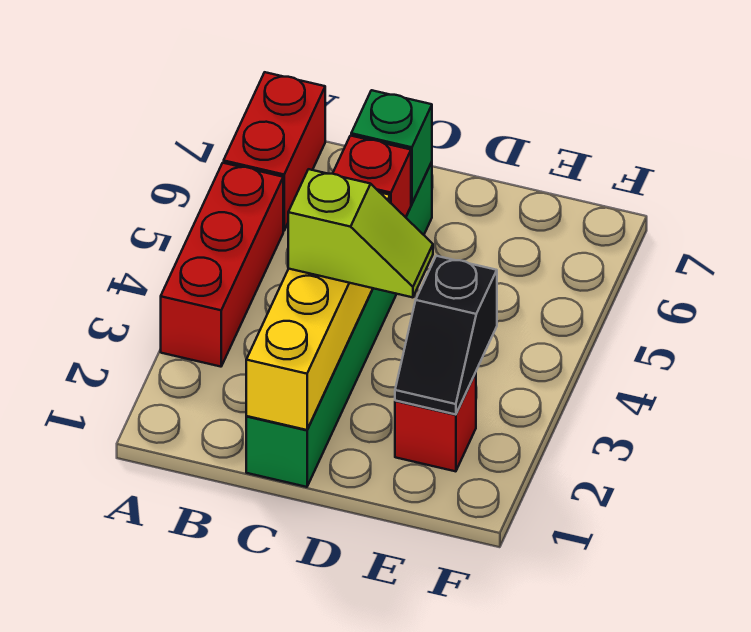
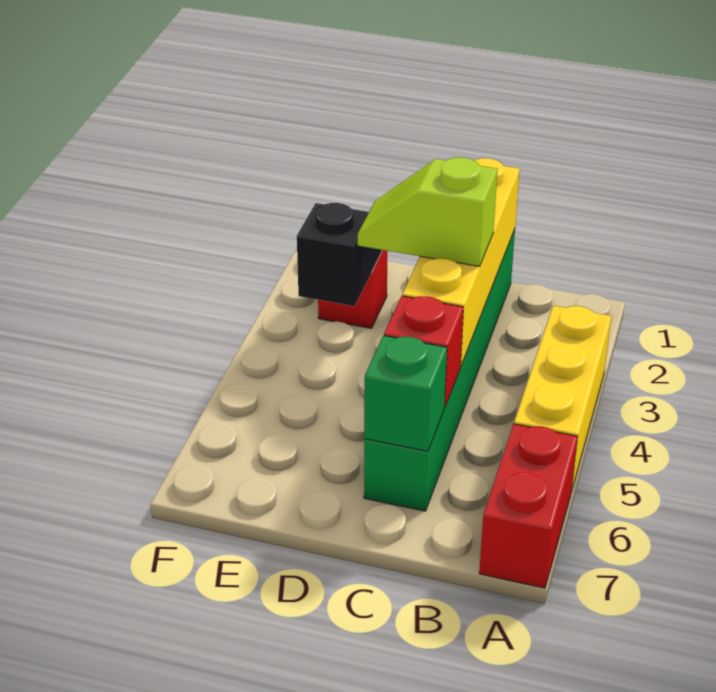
red 1x3 brick [161,163,283,367] -> yellow 1x3 brick [514,306,612,492]

